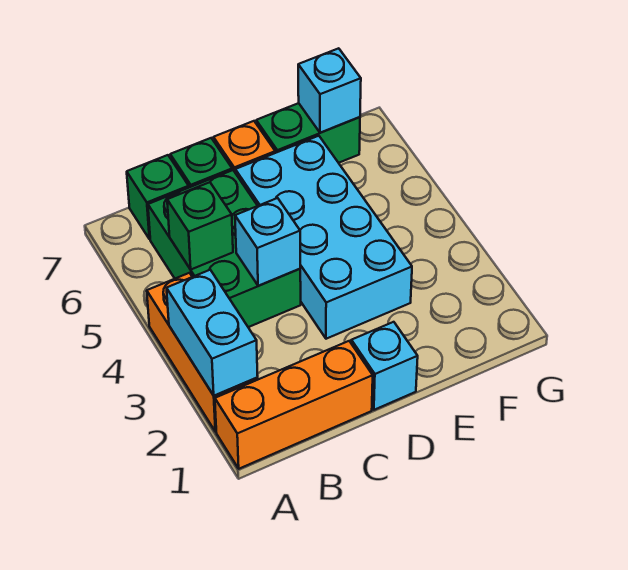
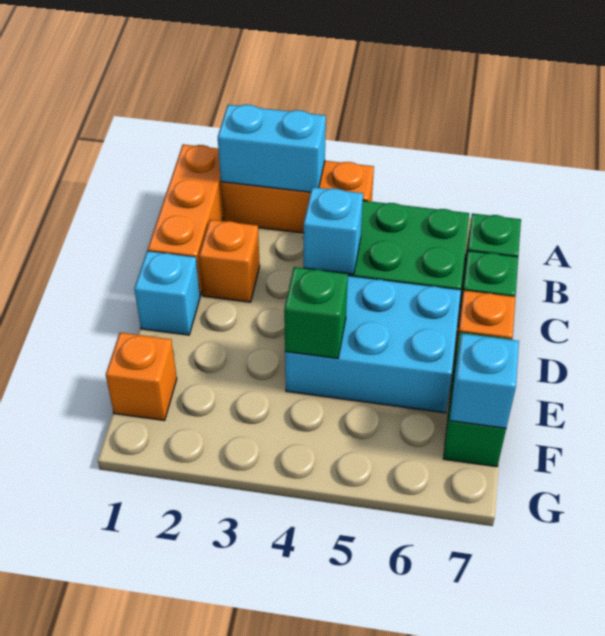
green 1x1 brick [167,182,233,269] -> green 1x1 brick moved to [284,267,348,358]
none -> orange 1x1 brick [199,220,260,302]
cyan 2x4 brick [235,136,412,339] -> cyan 2x3 brick [285,276,461,413]
none -> orange 1x1 brick [106,332,177,421]

